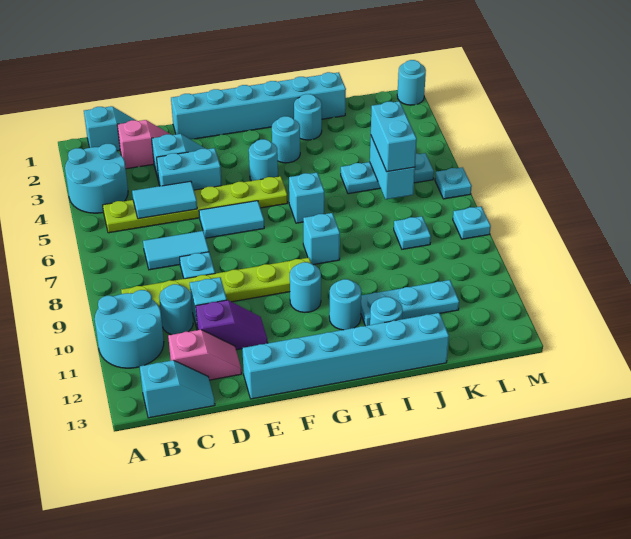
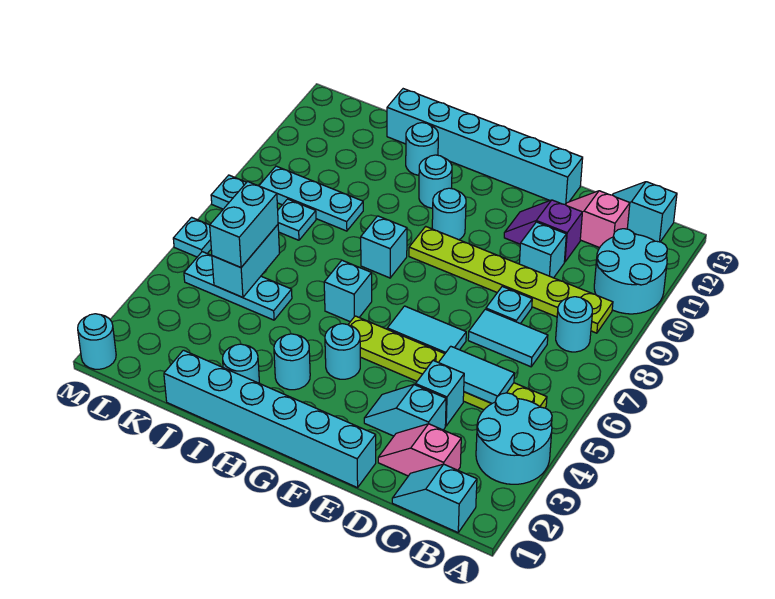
cyan 1x1 round brick [159,284,193,335] -> cyan 1x1 round brick moved to [556,297,592,352]
cyan 1x2 brick [157,148,222,190] -> cyan 1x1 brick [416,361,464,426]
cyan 1x3 plate [361,280,459,326] -> cyan 1x3 plate moved to [259,166,363,231]

